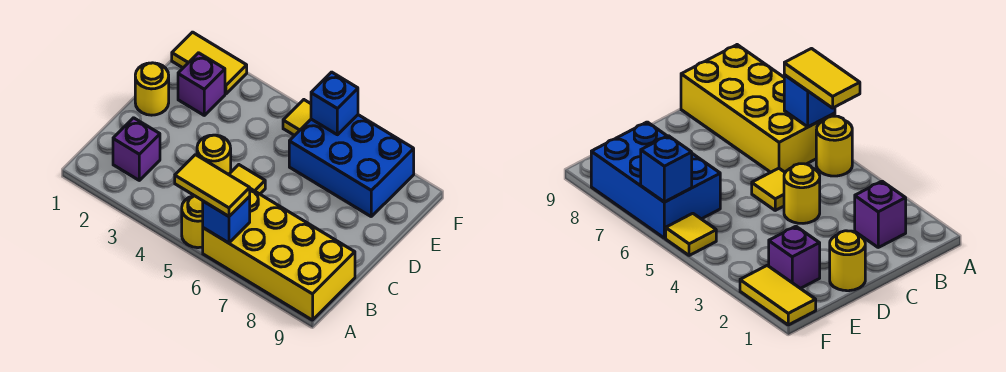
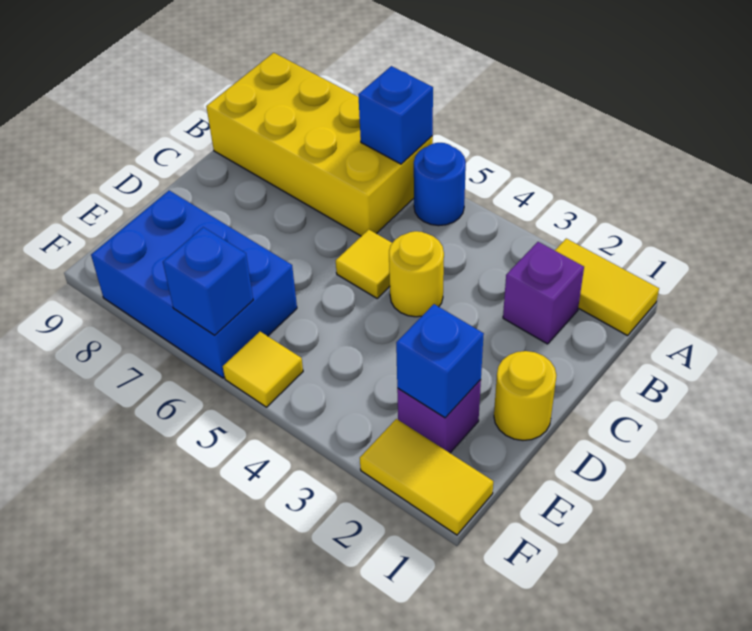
yellow 1x1 round brick [182,196,203,248] -> blue 1x1 round brick [414,143,466,226]
yellow 1x2 tile [175,155,250,216] -> yellow 1x2 tile moved to [555,239,659,336]
none -> blue 1x1 brick [396,304,484,418]

